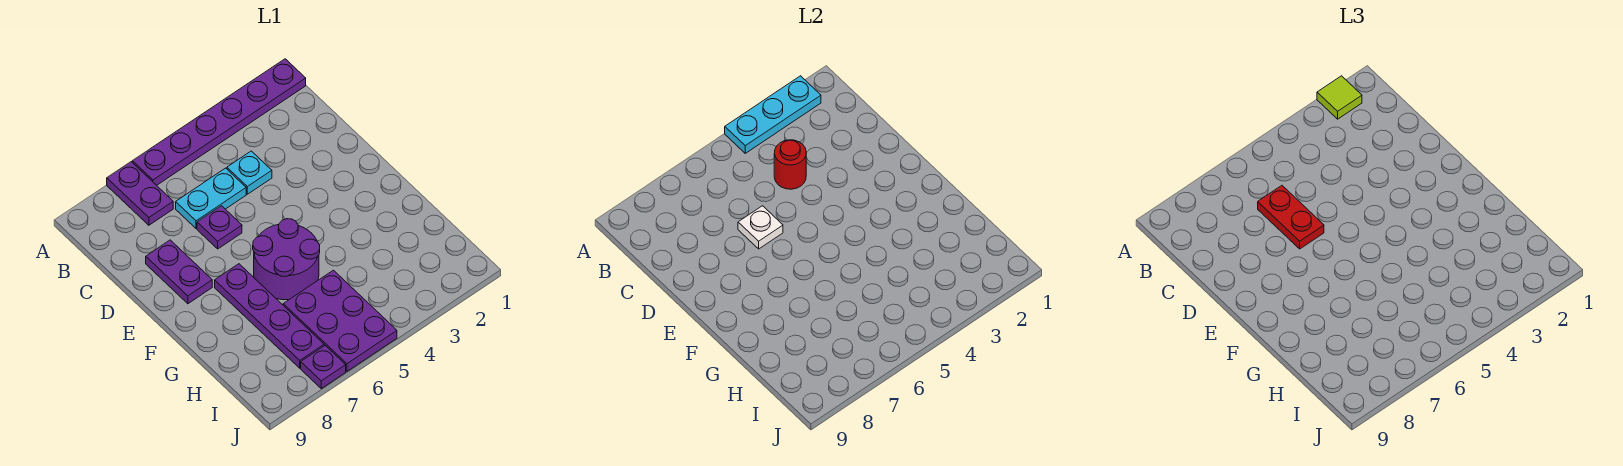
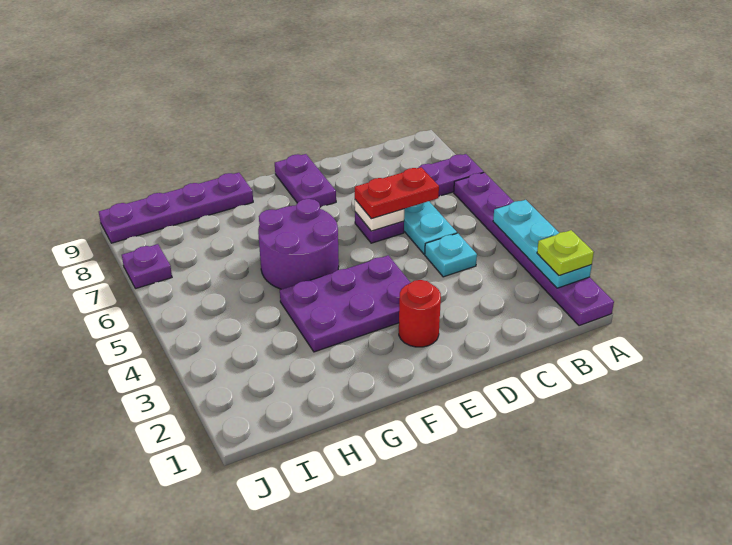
lime 1x1 tile [1317,76,1362,119] -> lime 1x1 plate [537,230,594,276]
red 1x1 round brick [774,140,806,189] -> red 1x1 round brick moved to [399,280,441,347]
purple 1x2 plate [146,240,212,304] -> purple 1x2 plate turned to [275,154,336,207]
purple 1x4 plate [215,264,324,368] -> purple 1x4 plate moved to [99,173,253,243]
purple 2x3 plate [283,270,397,371] -> purple 2x3 plate moved to [280,255,411,352]

